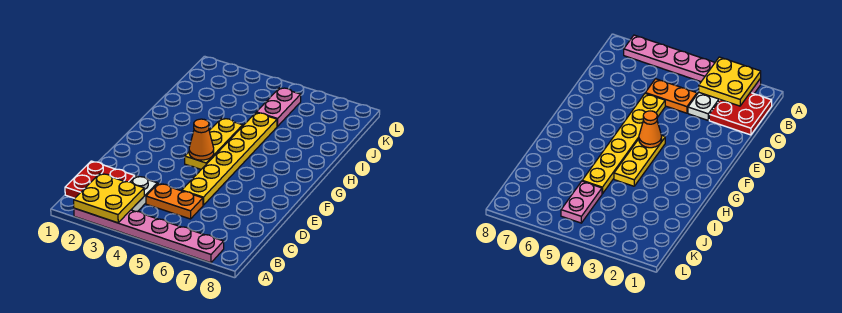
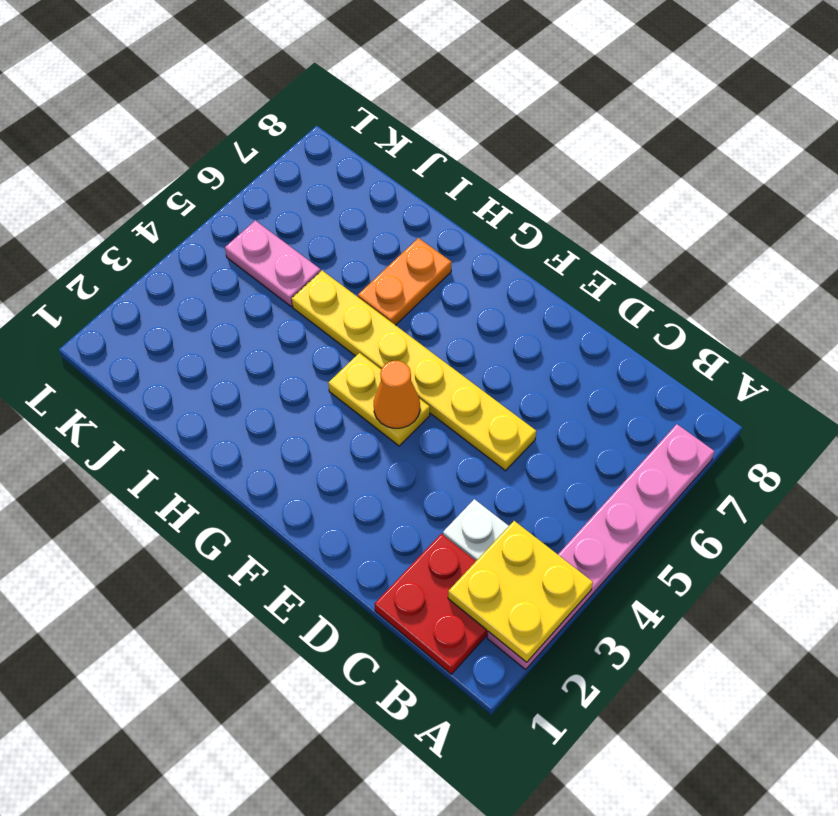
orange 1x2 plate [146,183,203,219] -> orange 1x2 plate moved to [358,238,452,325]
yellow 1x3 plate [185,118,243,169] -> yellow 1x2 plate [328,353,430,446]

